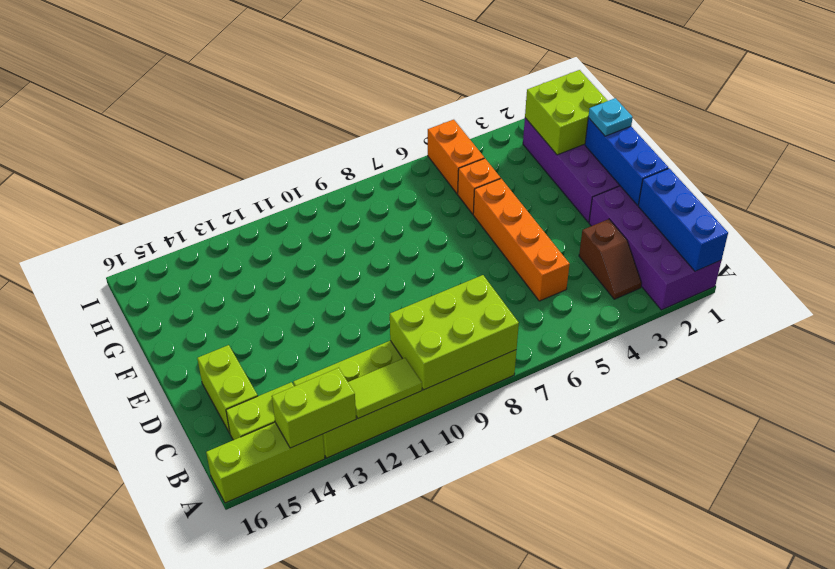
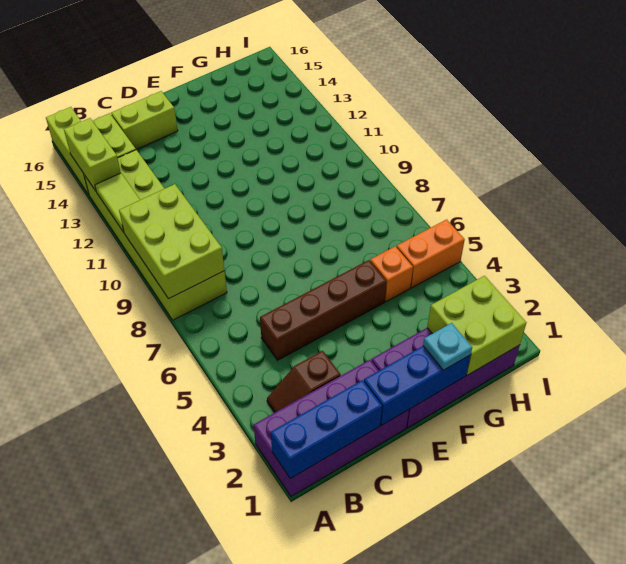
orange 1x4 brick [473,179,570,301] -> brown 1x4 brick [260,260,386,360]

